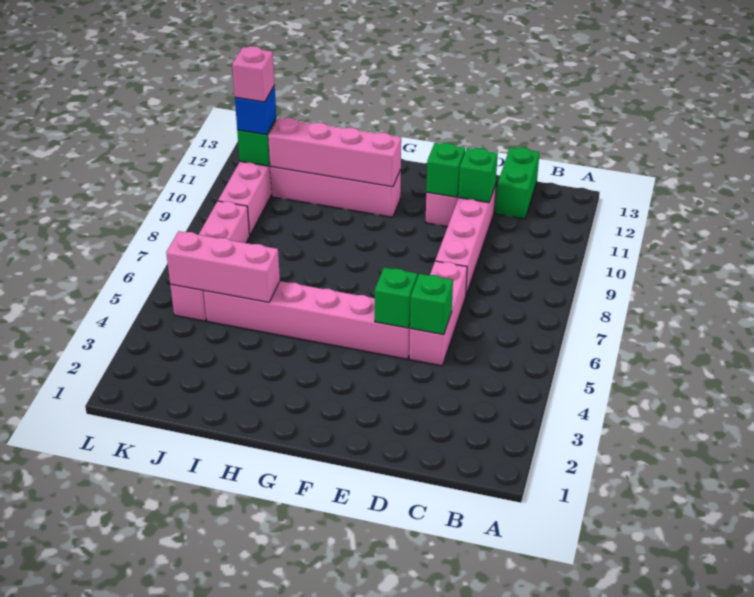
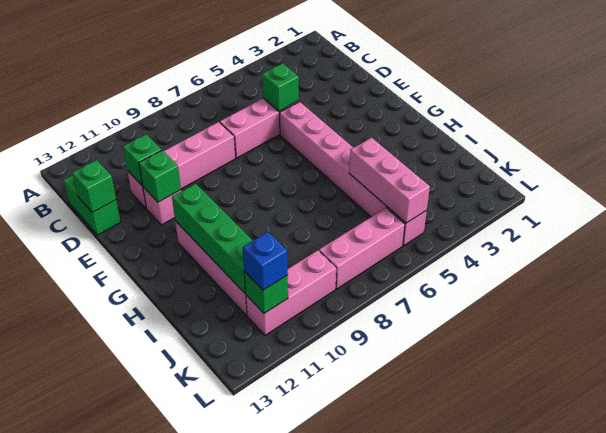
green 1x2 brick [495,147,540,219] -> green 1x2 brick turned to [63,175,121,235]
green 1x1 brick [375,268,417,328] -> green 1x1 brick moved to [72,160,116,212]
pink 1x4 brick [268,118,401,187] -> green 1x4 brick [172,184,253,293]
pink 1x1 brick [232,46,275,102] -> none

